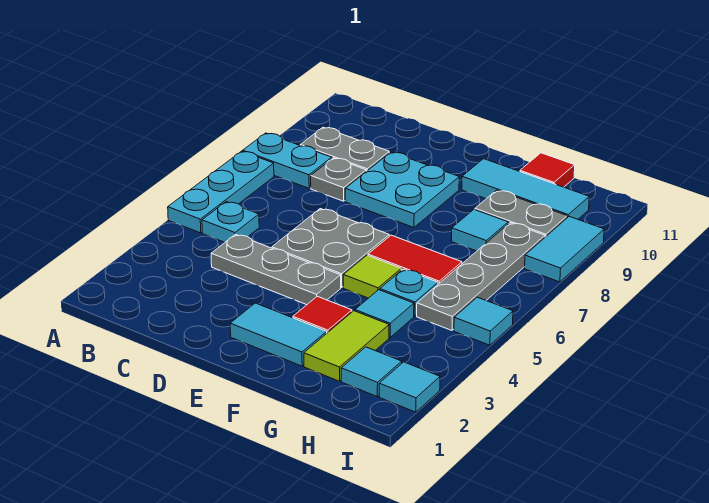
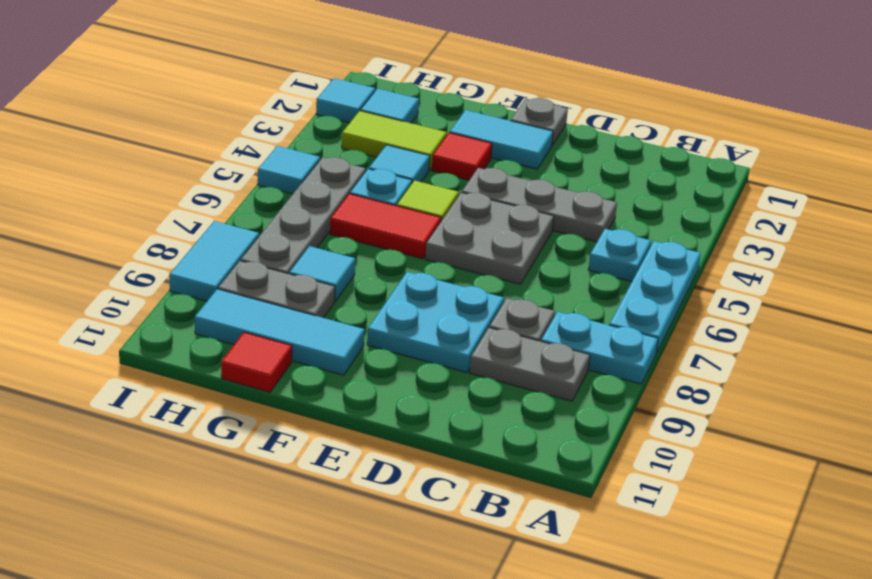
none -> grey 1x1 plate [511,98,568,145]
lime 1x2 tile [304,311,389,381] -> lime 1x2 tile turned to [342,111,447,170]

